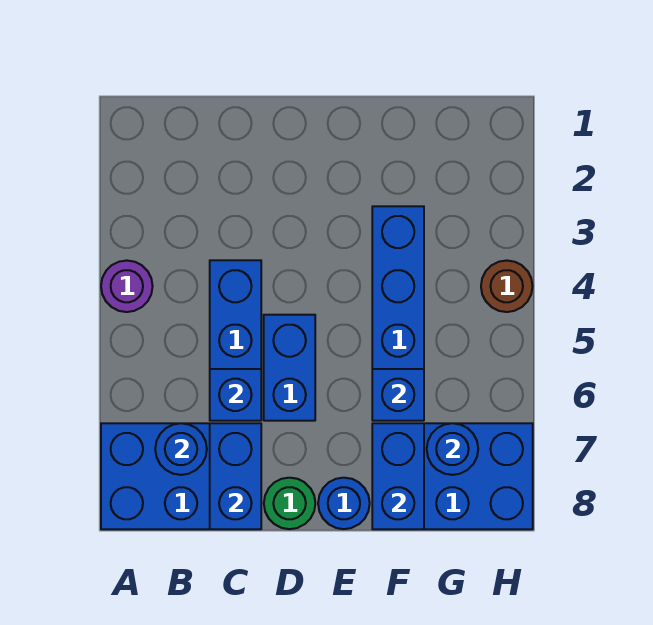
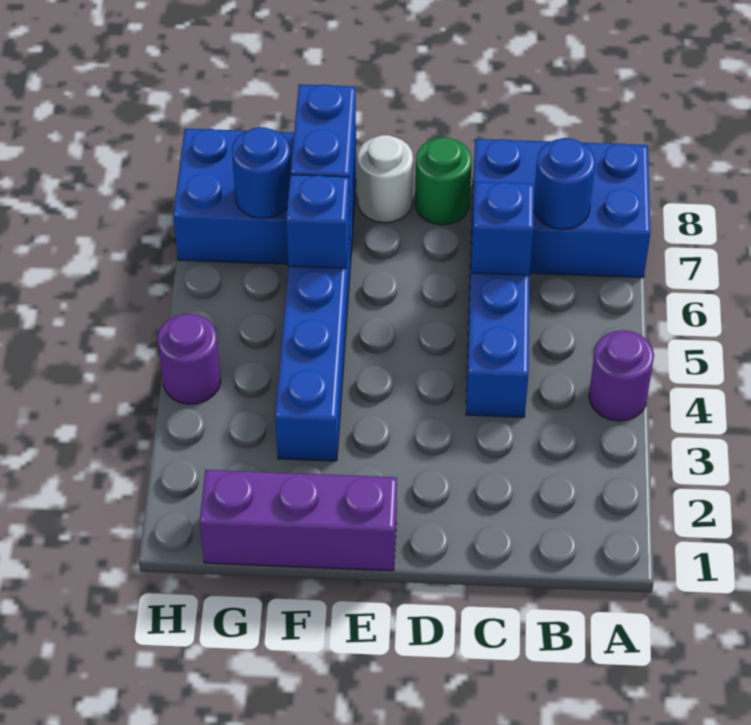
blue 1x2 brick [210,423,261,529] -> none
blue 1x2 brick [264,315,315,421] -> none
none -> purple 1x3 brick [200,470,397,571]
blue 1x1 round brick [318,478,370,529] -> white 1x1 round brick [357,135,413,223]
brown 1x1 round brick [481,260,533,312] -> purple 1x1 round brick [158,314,221,404]

